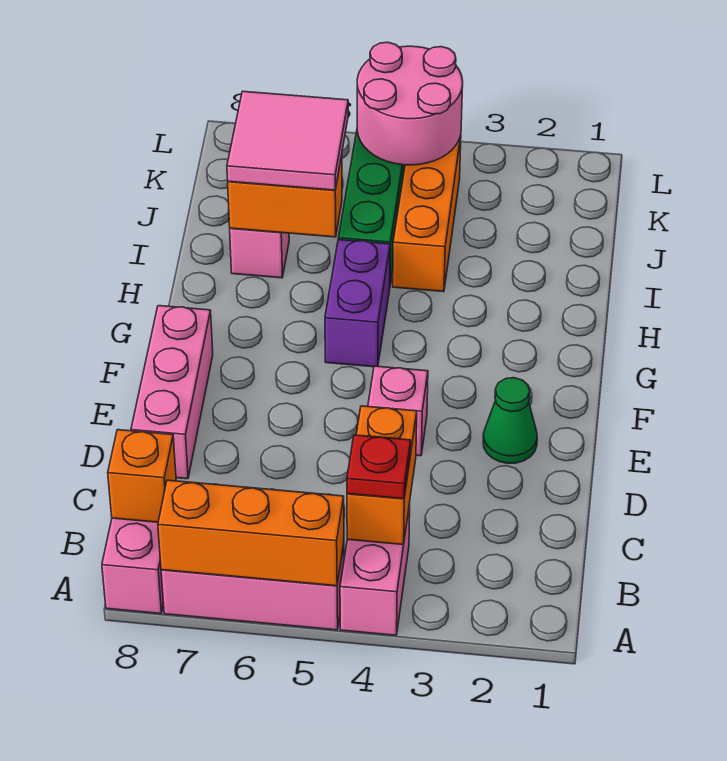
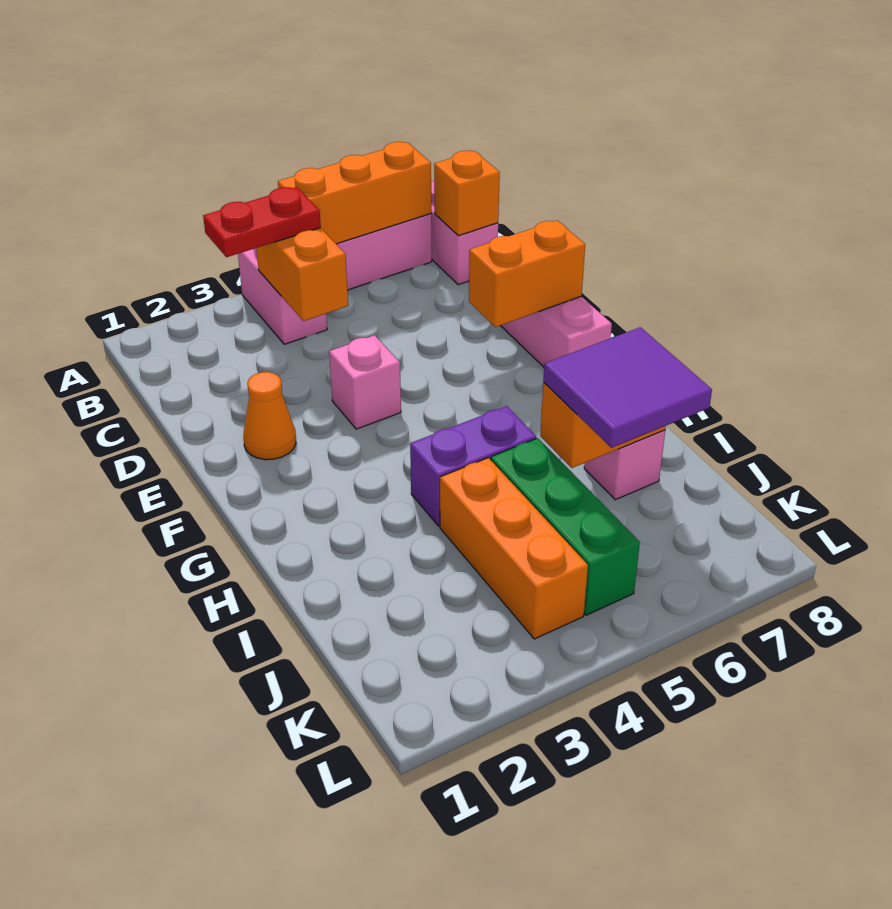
red 1x1 plate [347,435,411,499] -> red 1x2 plate [203,187,321,257]
green 1x1 cone [483,378,537,463] -> orange 1x1 cone [243,372,296,460]
none -> orange 1x2 brick [469,220,585,327]
purple 1x2 brick [325,240,390,367] -> purple 1x2 brick turned to [410,406,536,526]
pink 2x2 tile [227,91,348,190] -> purple 2x2 tile [543,327,712,448]
pink 2x2 round brick [357,42,463,165] -> none

